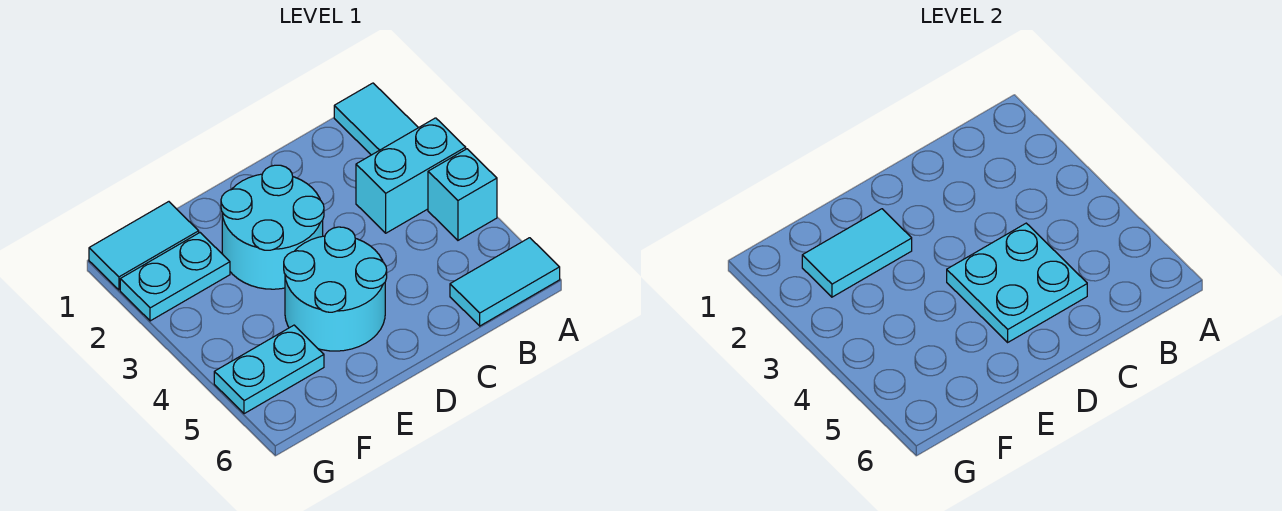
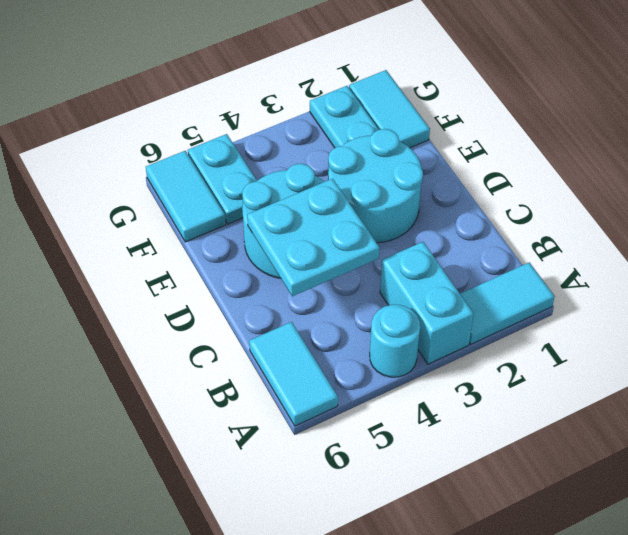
cyan 1x1 brick [428,149,497,240] -> cyan 1x1 round brick [370,305,420,377]
cyan 1x2 tile [802,209,912,297] -> cyan 1x2 tile moved to [146,151,226,242]

